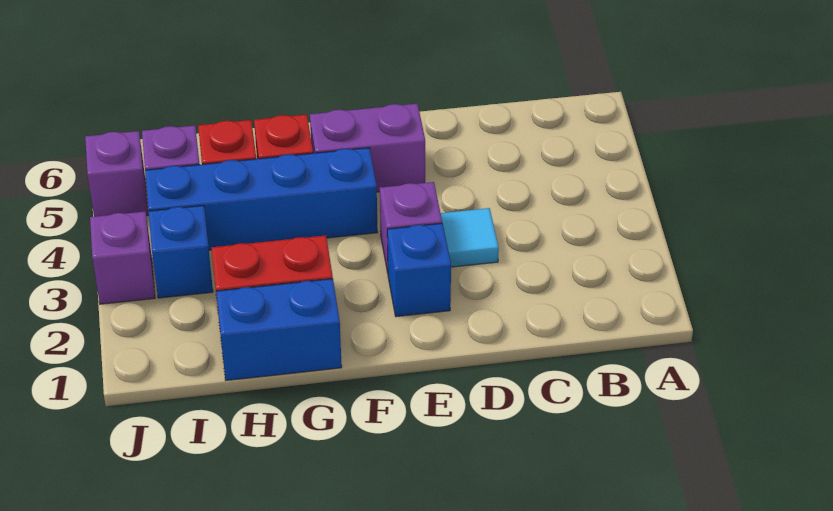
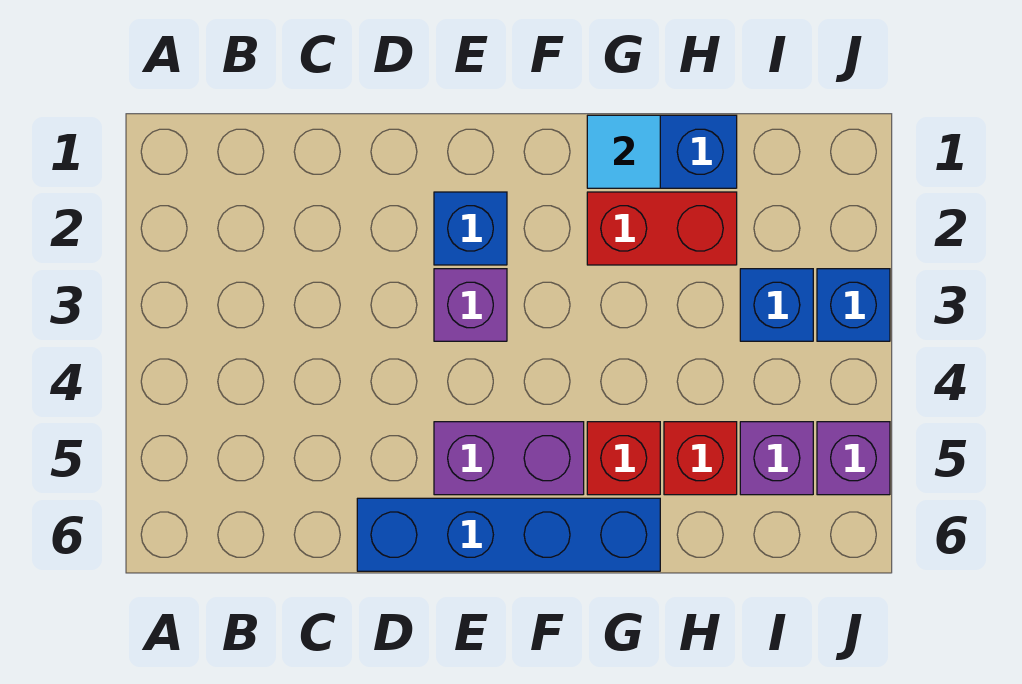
cyan 1x1 tile [441,208,499,267] -> cyan 1x1 tile moved to [587,115,660,188]
blue 1x4 brick [145,148,378,250] -> blue 1x4 brick moved to [357,498,660,571]
purple 1x1 brick [90,212,155,304] -> blue 1x1 brick [817,269,890,341]

